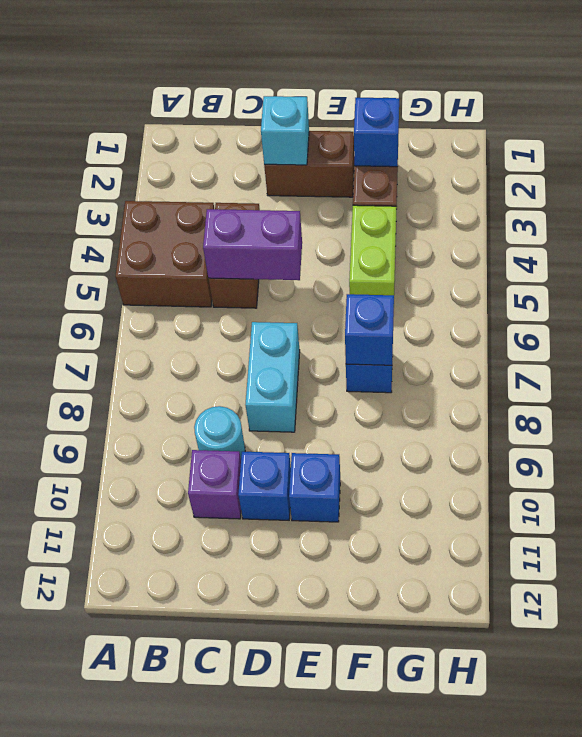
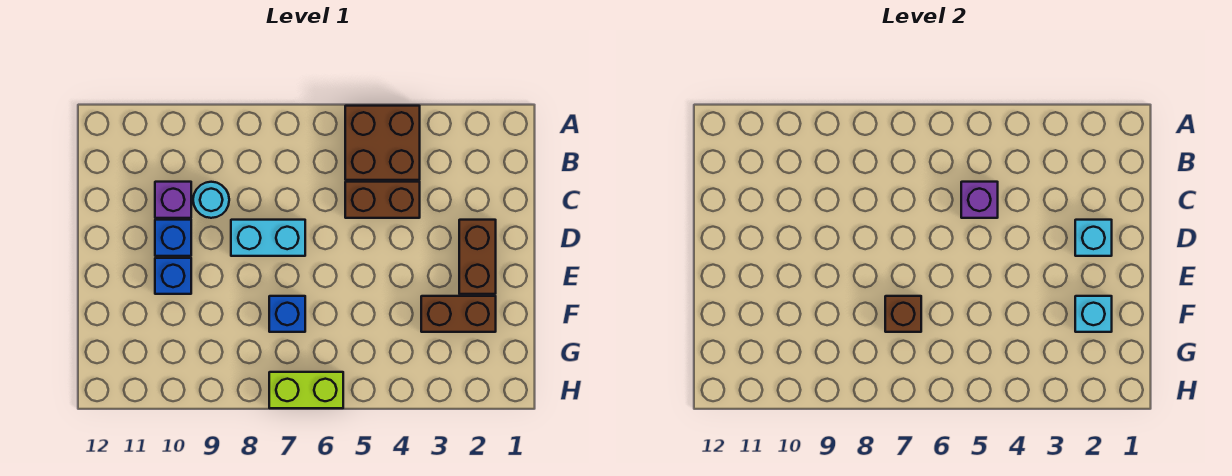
purple 1x2 brick [203,209,302,280] -> purple 1x1 brick [961,182,998,218]
blue 1x1 brick [354,98,399,167] -> cyan 1x1 brick [1075,296,1112,332]
lime 1x2 brick [349,205,397,295] -> lime 1x2 brick moved to [269,372,343,408]
blue 1x1 brick [345,294,394,365] -> brown 1x1 brick [885,296,921,332]

